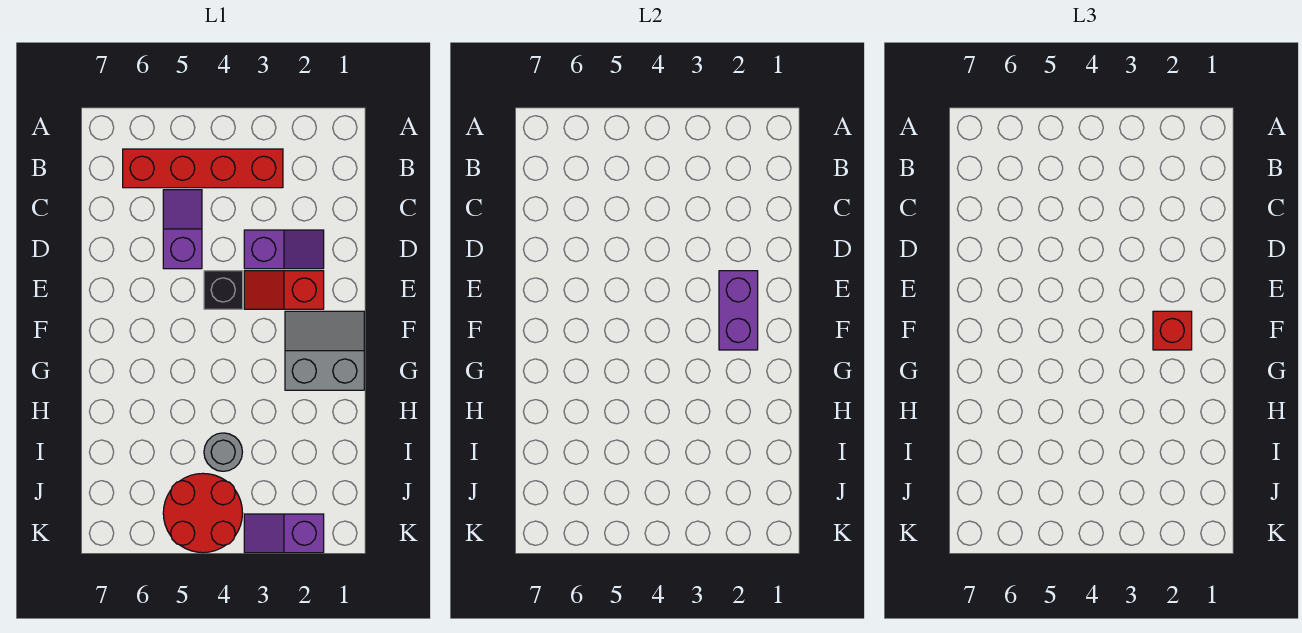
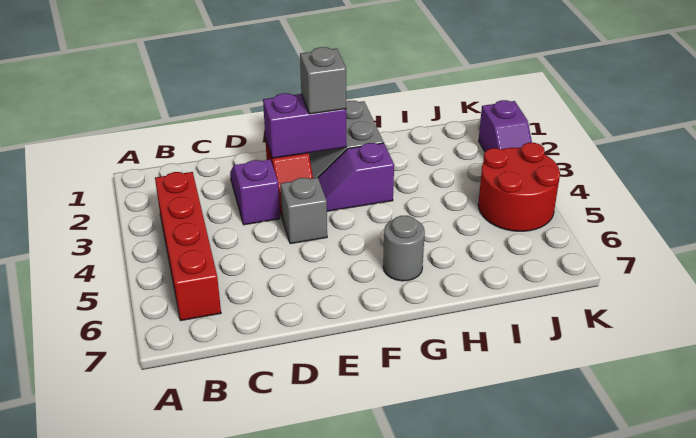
purple 1x2 slope [163,190,202,269] -> purple 1x2 slope moved to [318,143,394,211]
black 1x1 brick [204,271,243,309] -> grey 1x1 brick [281,178,327,244]
red 1x1 brick [1153,311,1192,350] -> grey 1x1 brick [300,47,346,114]
grey 1x1 round brick [204,433,242,471] -> grey 1x1 round brick moved to [383,216,425,281]

